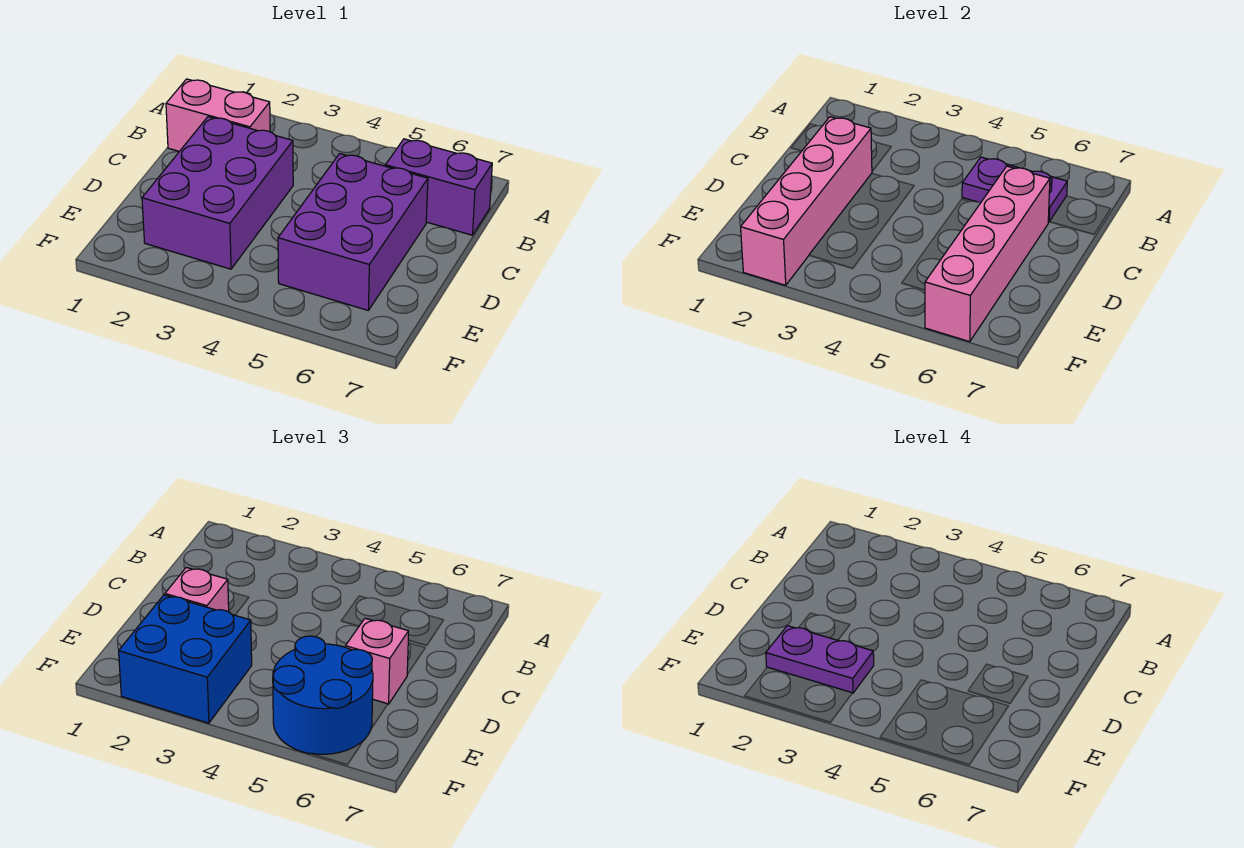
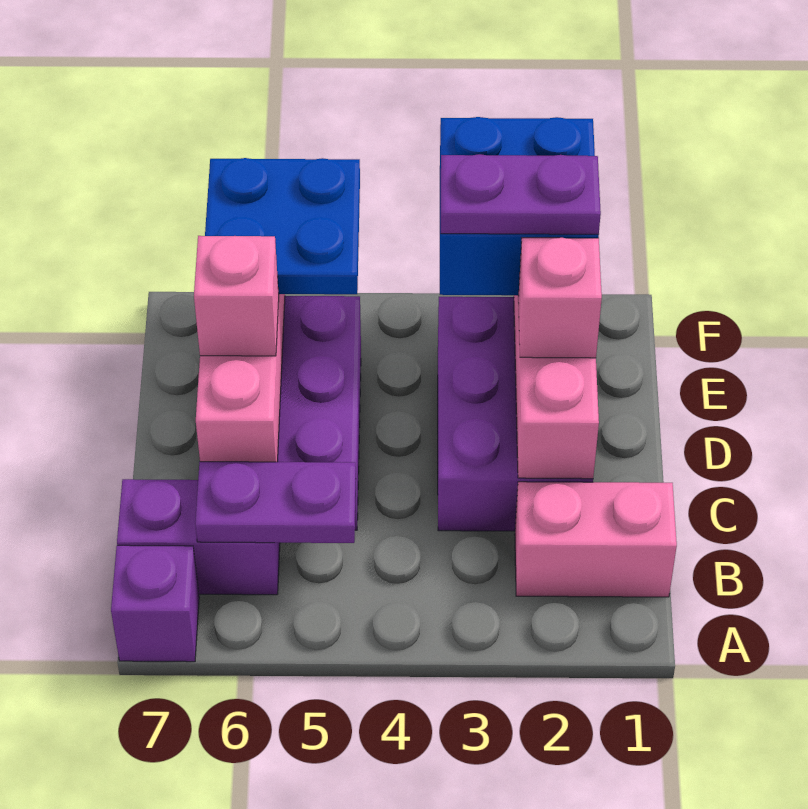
none -> purple 1x1 brick [111,545,199,662]
blue 2x2 round brick [273,636,373,754] -> blue 2x2 plate [205,158,360,294]

